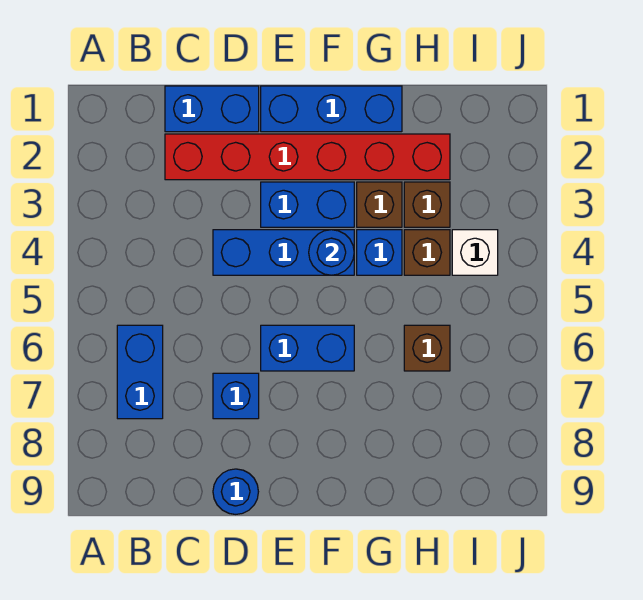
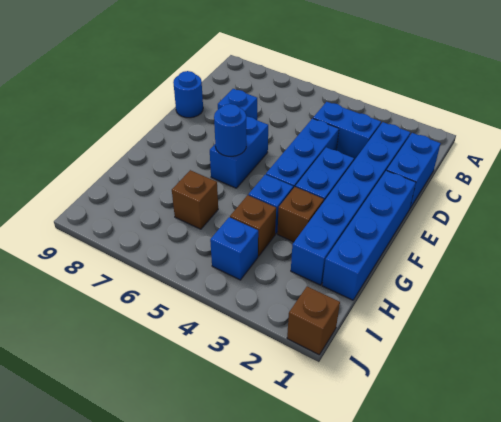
blue 1x2 brick [117,325,163,419] -> blue 1x2 brick moved to [313,102,381,160]
red 1x6 brick [165,134,450,180] -> blue 1x6 brick [291,122,410,285]
blue 1x3 brick [261,86,402,132] -> blue 1x4 brick [322,171,416,300]
blue 1x1 round brick [309,230,354,275] -> blue 1x1 round brick moved to [214,104,246,156]
brown 1x1 brick [404,182,450,227] -> brown 1x1 brick moved to [287,286,340,355]
white 1x1 brick [452,230,498,275] -> blue 1x1 brick [210,217,258,280]

